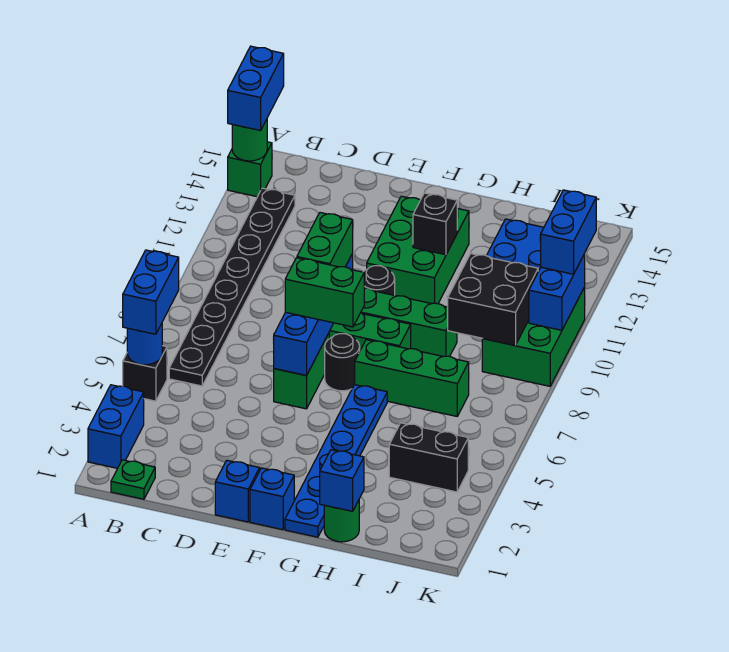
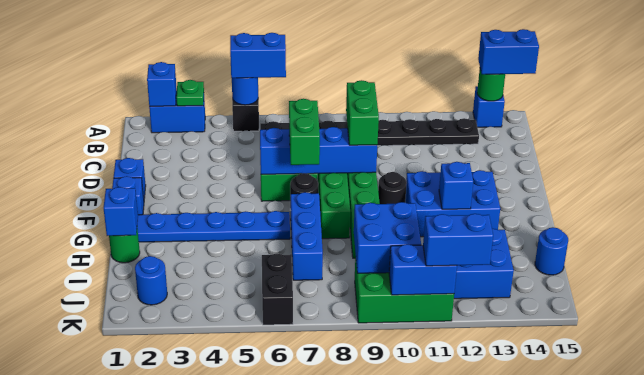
none -> blue 1x1 brick [147,62,177,106]
green 1x1 brick [228,142,272,197] -> blue 1x1 brick [473,86,505,127]
green 1x1 plate [111,460,155,499] -> green 1x1 plate moved to [176,80,204,106]
green 1x2 brick [297,213,353,267] -> green 1x2 brick turned to [346,80,379,145]
green 2x3 brick [367,196,469,304] -> blue 2x3 brick [405,170,500,237]
green 1x3 brick [355,340,469,416] -> blue 1x3 brick [291,192,323,280]
black 1x1 brick [413,193,457,255] -> blue 1x1 brick [439,162,473,209]
black 1x2 brick [389,423,468,492] -> black 1x2 brick moved to [262,254,293,325]
black 2x2 brick [448,254,538,345] -> blue 2x2 brick [354,202,421,273]
none -> blue 1x1 round brick [535,227,568,275]
none -> blue 1x1 round brick [135,256,167,305]

